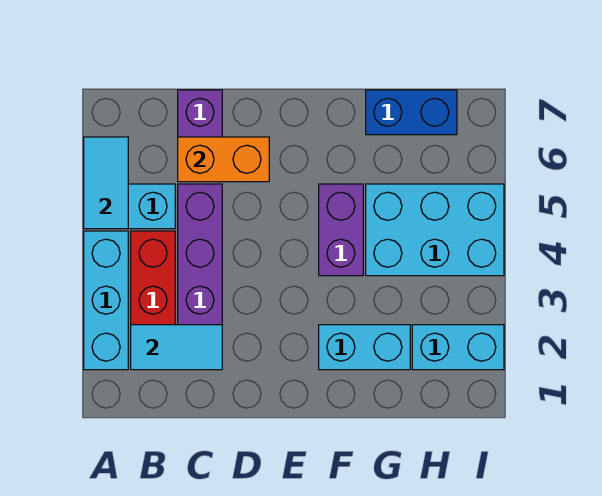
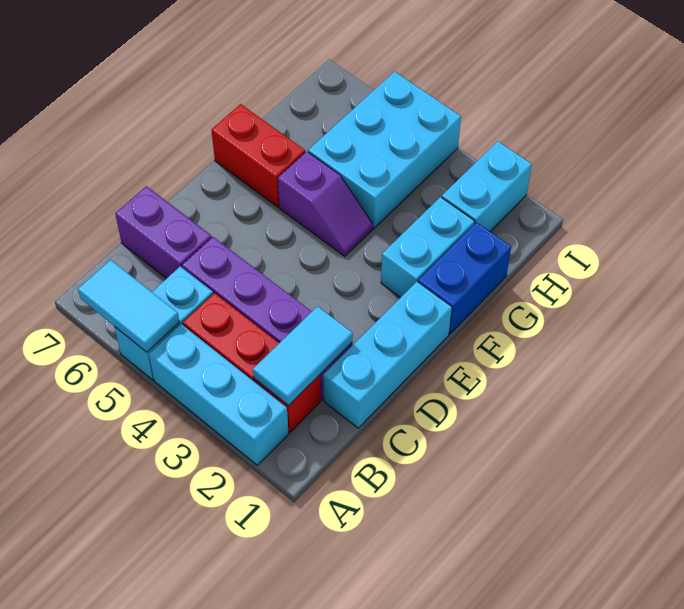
none -> cyan 1x3 brick [323,282,452,428]
orange 1x2 brick [178,137,269,182] -> none
purple 1x2 brick [319,184,363,276] -> purple 1x2 slope [278,151,373,256]
none -> red 1x2 brick [211,104,305,207]
blue 1x2 brick [366,90,457,135] -> blue 1x2 brick moved to [418,222,511,334]

